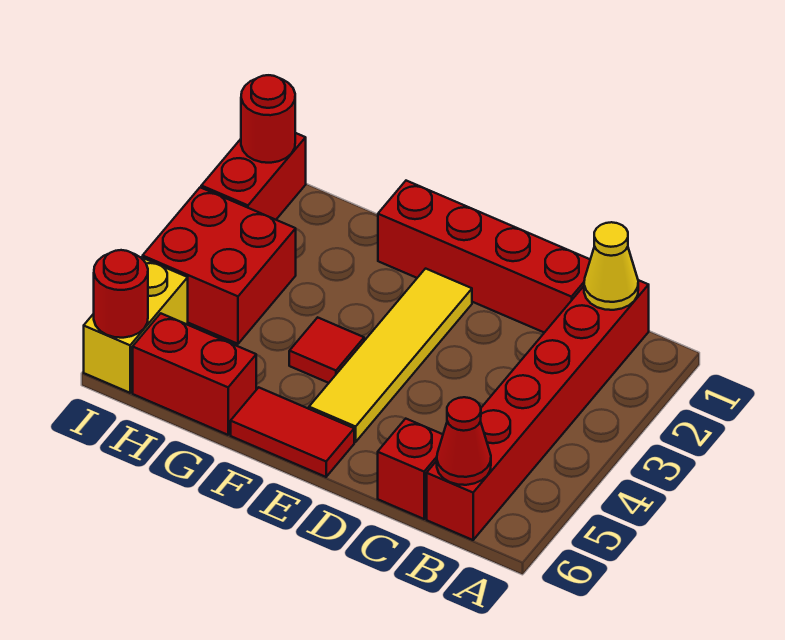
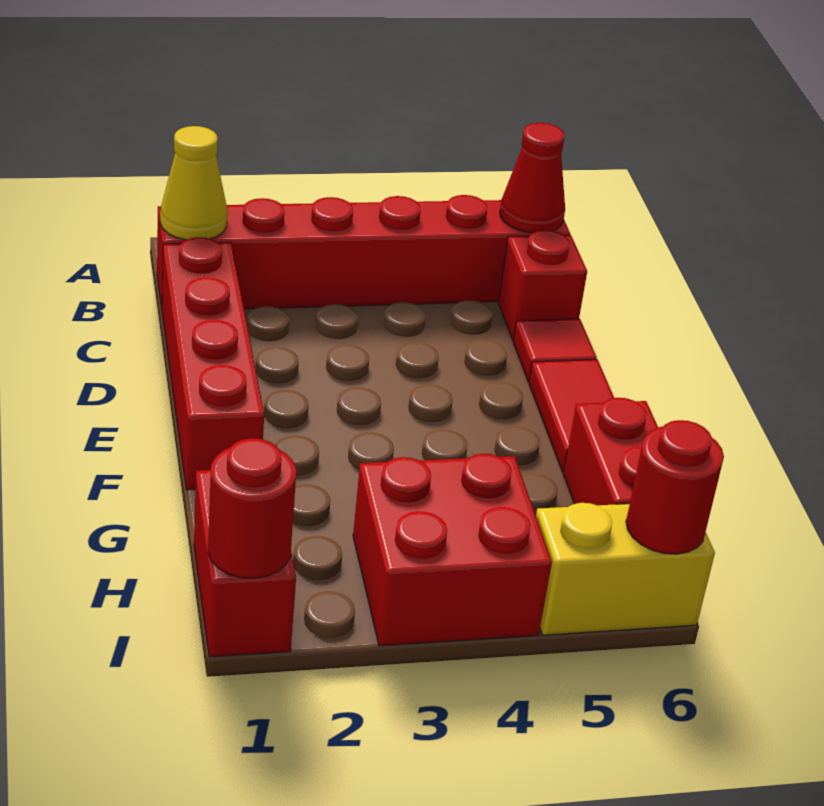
yellow 1x4 tile [309,269,472,442] -> none
red 1x1 tile [289,317,364,383] -> red 1x1 tile moved to [513,319,597,382]
red 1x2 brick [201,133,306,220] -> red 1x2 brick turned to [194,470,296,657]

